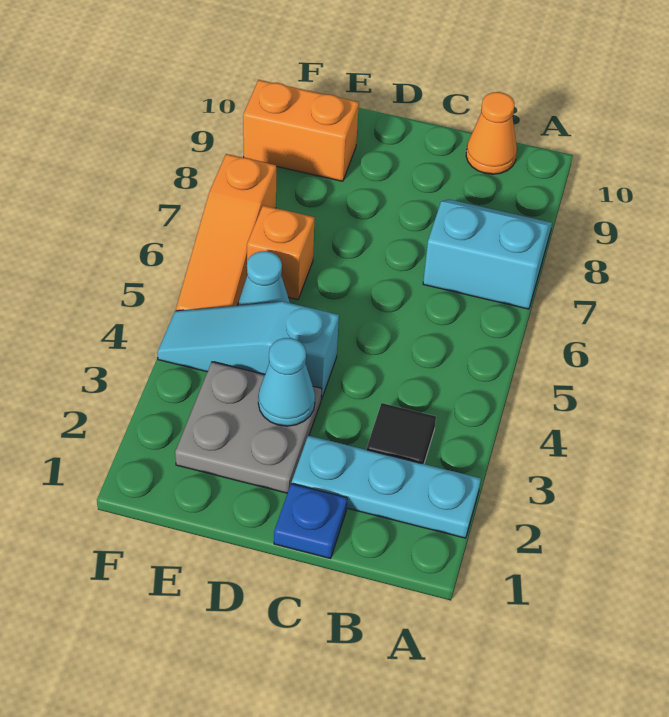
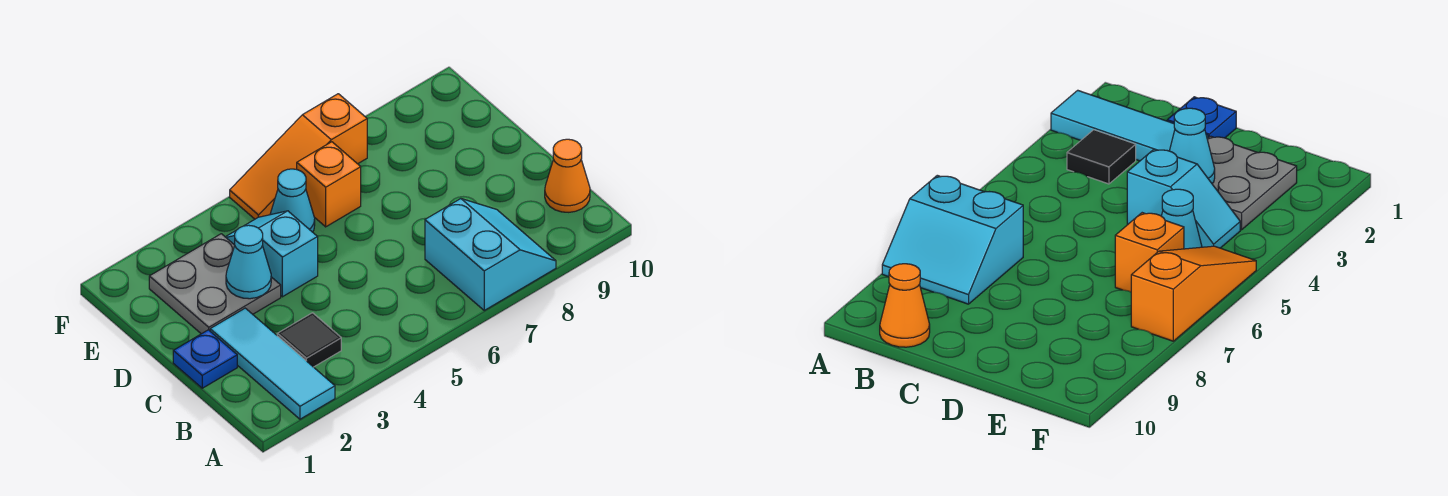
cyan 1x3 plate [292,436,481,538] -> cyan 1x3 tile [210,308,335,419]
cyan 1x3 slope [157,302,339,400] -> cyan 1x2 slope [226,211,318,297]
orange 1x2 brick [243,80,359,181] -> none

